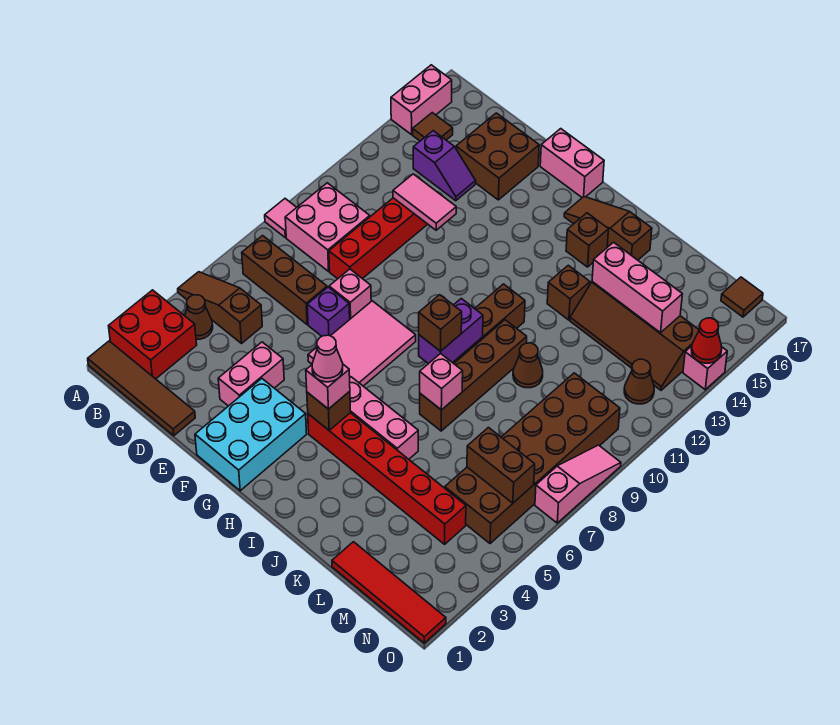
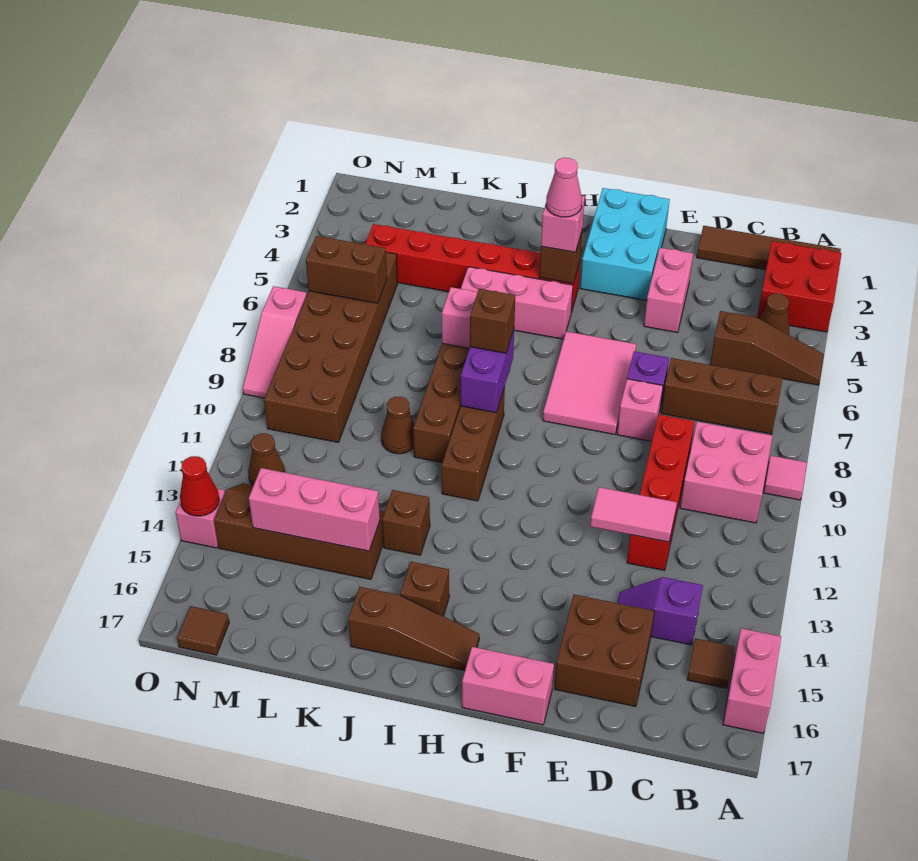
red 1x4 tile [332,542,446,643] -> none

